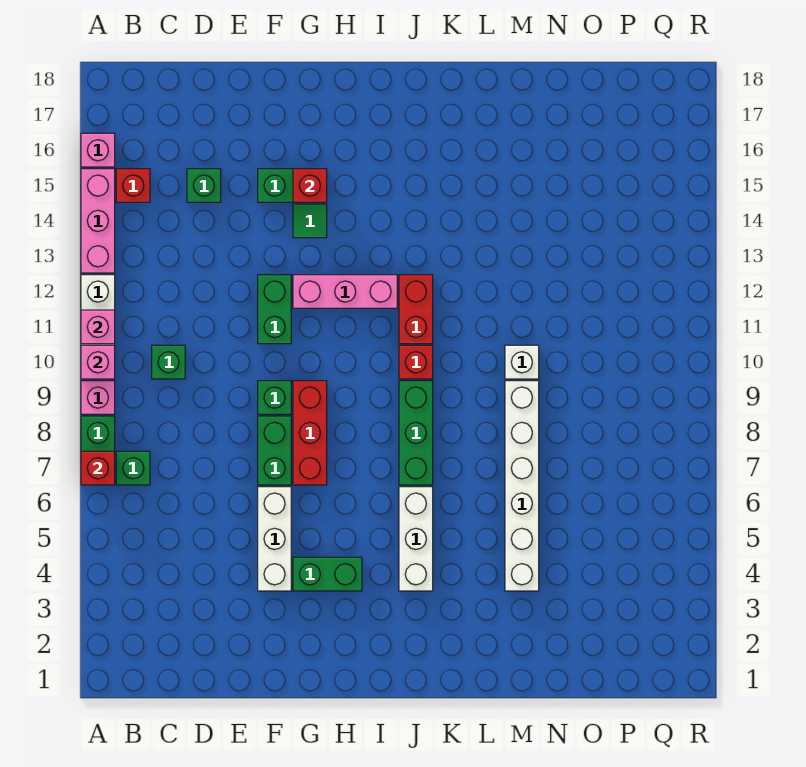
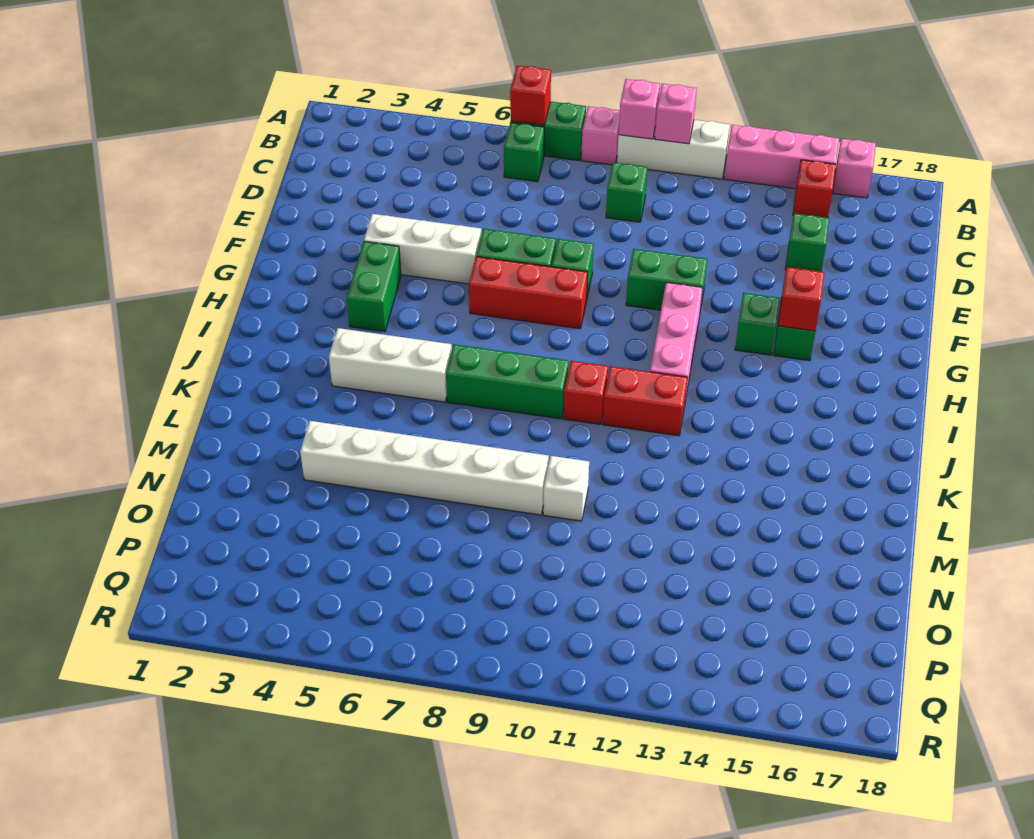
green 1x1 tile [293,204,327,238] -> green 1x1 brick [735,293,780,355]

